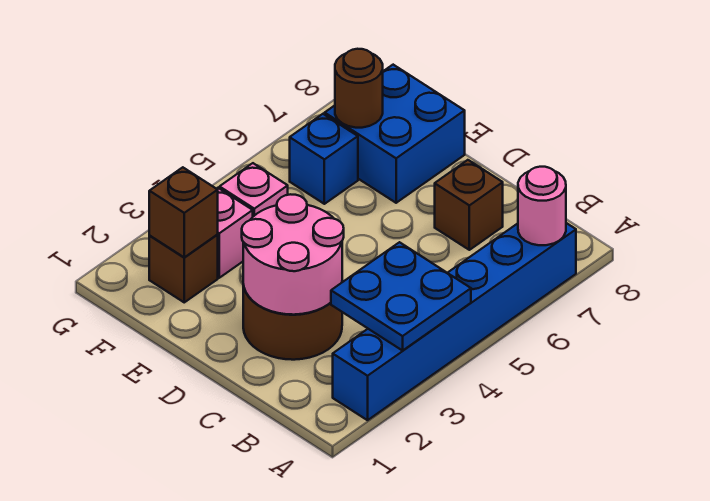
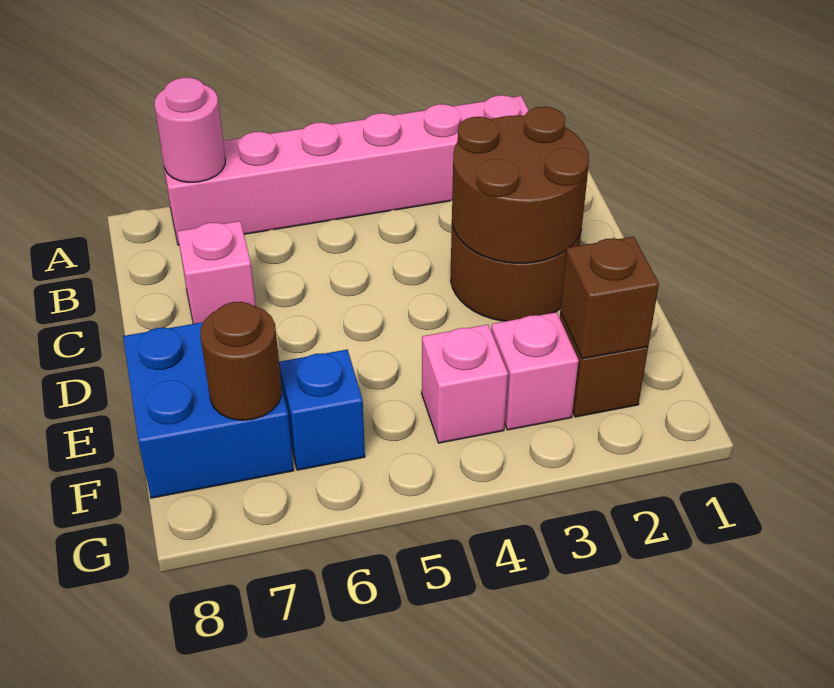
blue 1x6 brick [333,223,576,420] -> pink 1x6 brick [161,95,529,245]
blue 2x2 plate [331,242,471,351] -> none
pink 2x2 round brick [242,194,344,315] -> brown 2x2 round brick [452,107,589,263]
brown 1x1 brick [435,160,503,250] -> pink 1x1 brick [177,221,256,324]

